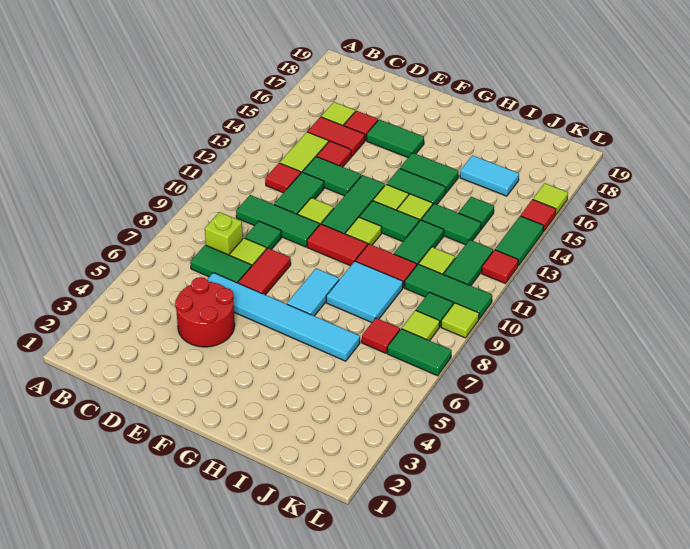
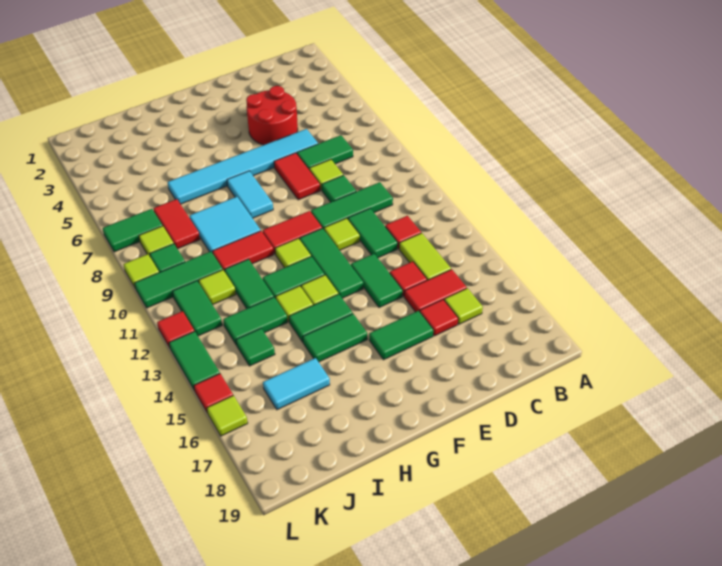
lime 1x1 brick [205,212,243,255] -> none
green 1x2 tile [303,156,361,196] -> green 1x2 tile turned to [351,254,403,307]
red 1x1 tile [362,318,400,353] -> red 1x2 tile [153,199,200,249]

